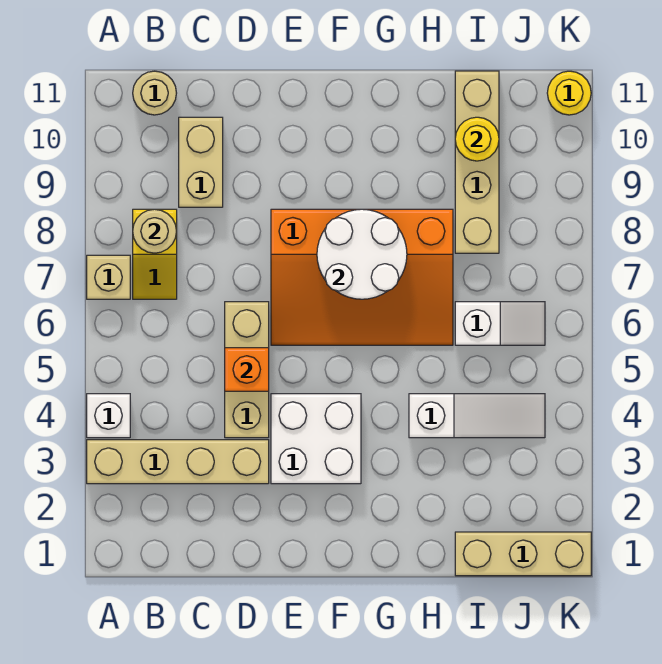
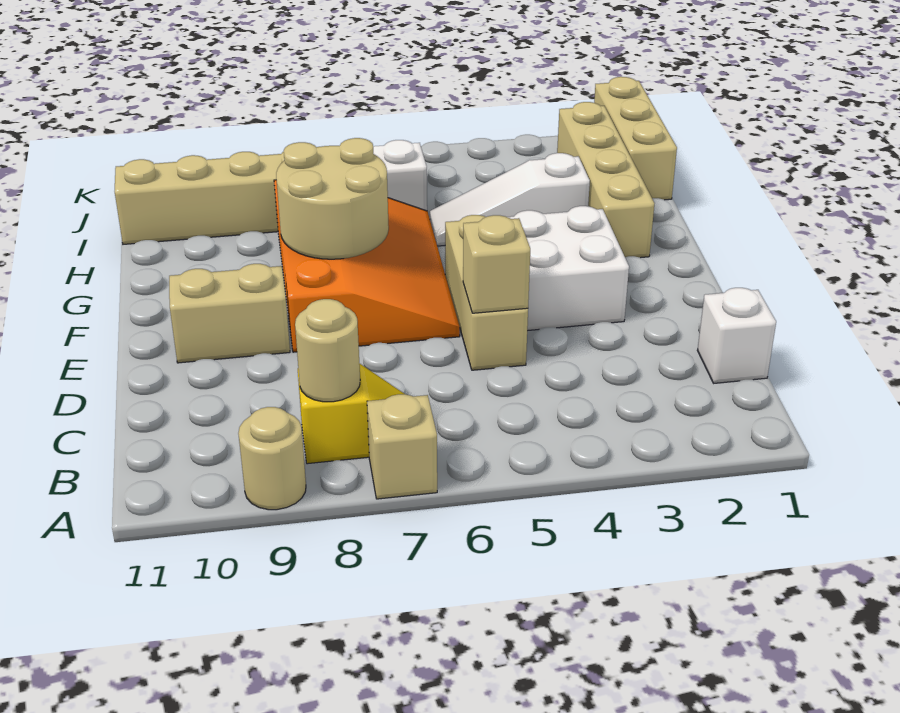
tan 1x4 brick [87,440,269,484] -> tan 1x4 brick moved to [557,102,654,258]
white 1x1 brick [87,394,130,438] -> white 1x1 brick moved to [697,288,776,383]
tan 1x1 round brick [133,71,176,115] -> tan 1x1 round brick moved to [238,407,306,510]
tan 1x2 brick [179,117,223,207] -> tan 1x2 brick moved to [169,264,290,363]
tan 1x3 brick [225,302,269,438] -> tan 1x3 brick turned to [445,215,528,370]
orange 1x1 brick [225,348,269,391] -> tan 1x1 brick [463,215,530,313]
white 2x2 round brick [317,209,407,299] -> tan 2x2 round brick [276,138,389,259]
white 1x3 slope [409,394,545,438] -> white 1x3 slope turned to [430,153,590,246]
yellow 1x1 round brick [455,117,499,161] -> none
yellow 1x1 round brick [547,71,591,115] -> none

